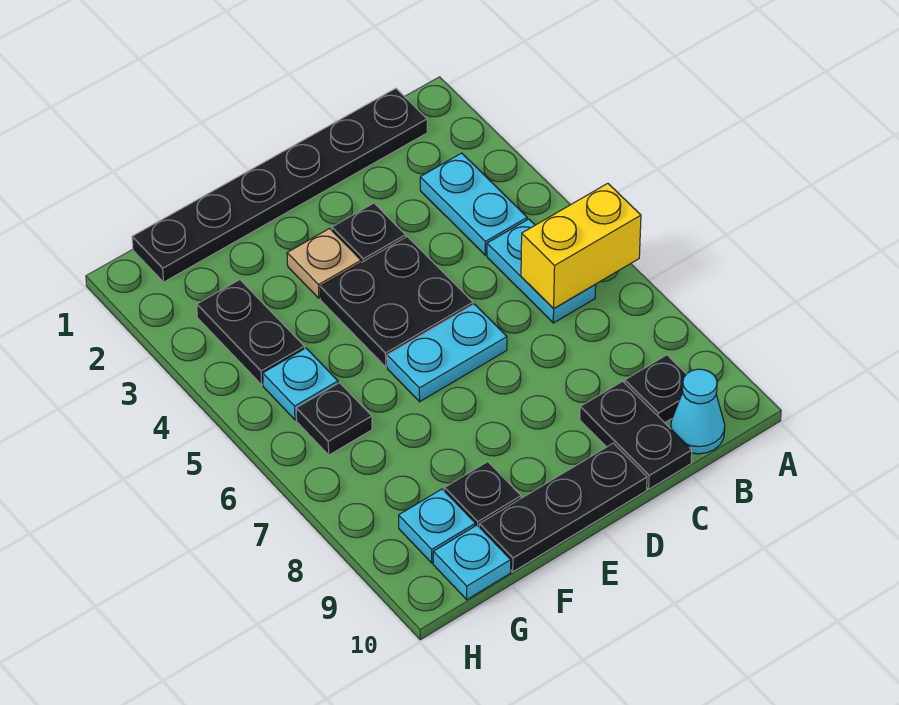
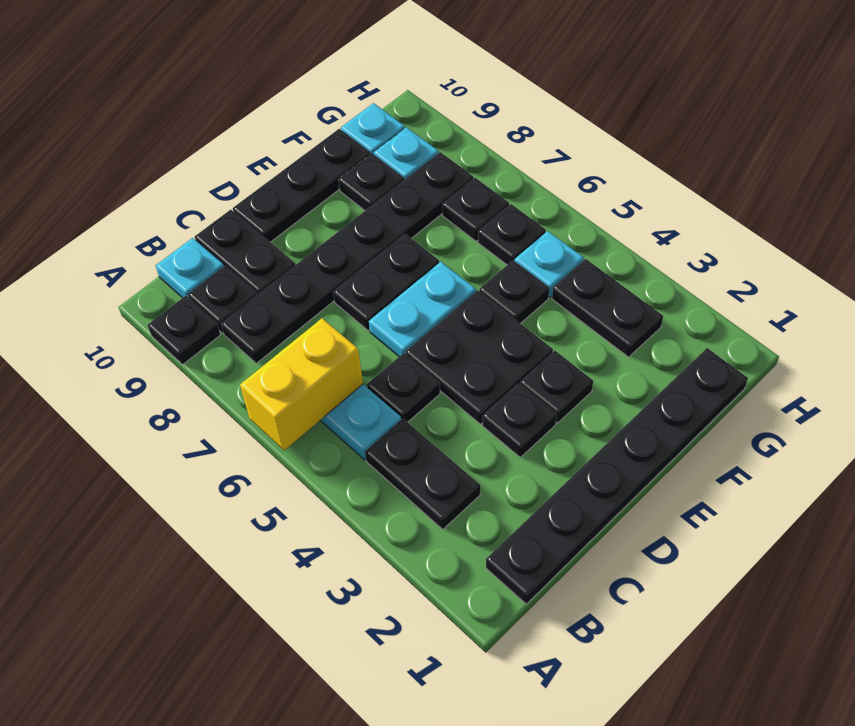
none -> black 1x1 plate [148,296,220,365]
cyan 1x2 plate [420,153,527,255] -> black 1x2 plate [365,419,480,529]
none -> black 1x6 plate [221,152,473,363]
cyan 1x1 cone [671,369,725,454] -> cyan 1x1 plate [156,238,224,298]
none -> black 1x1 plate [367,353,440,422]
none -> black 1x2 plate [333,234,439,331]
tan 1x1 plate [287,228,361,298] -> black 1x1 plate [520,351,593,423]
none -> black 1x1 plate [479,260,549,324]
none -> black 1x1 plate [442,178,509,241]

